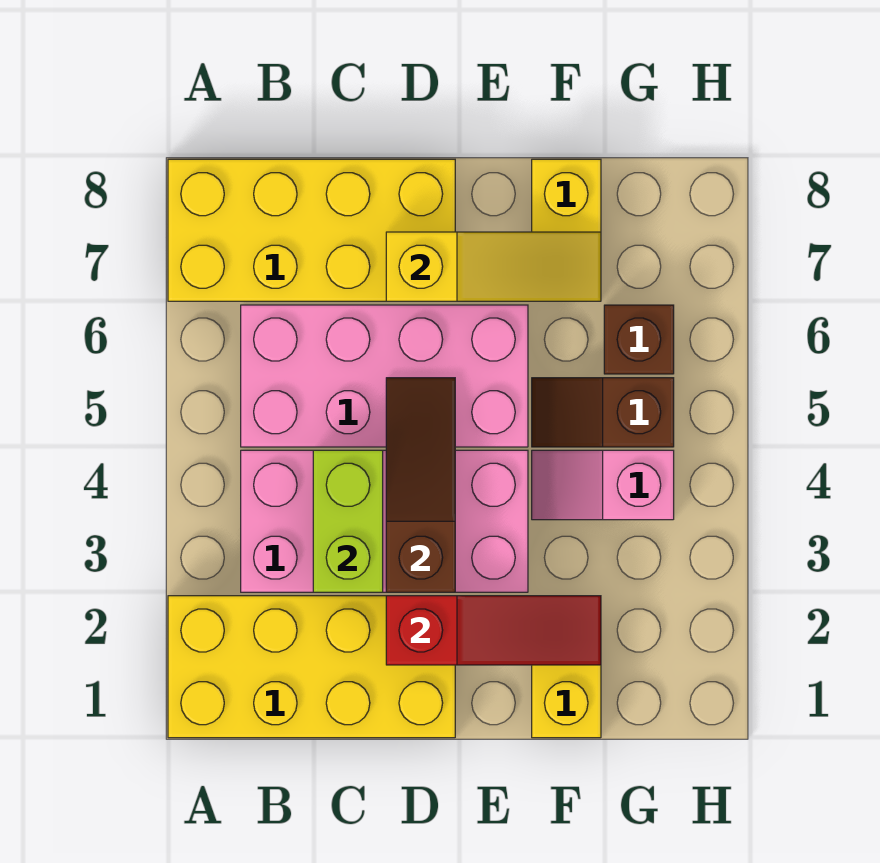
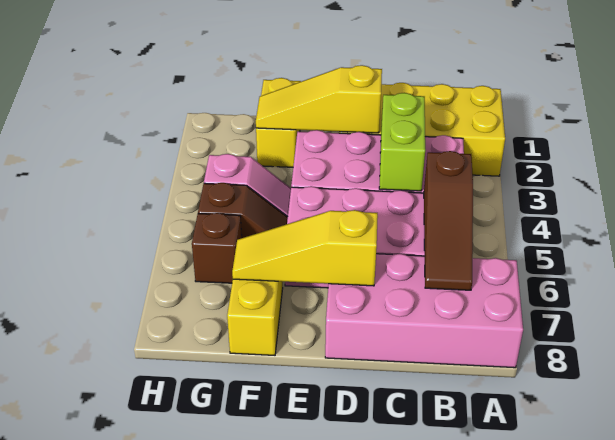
yellow 2x4 brick [168,159,455,301] -> pink 2x4 brick [325,254,523,368]
red 1x3 slope [386,596,601,665] -> yellow 1x3 slope [256,65,382,133]
brown 1x3 slope [386,378,455,592] -> brown 1x3 slope moved to [424,151,473,290]

